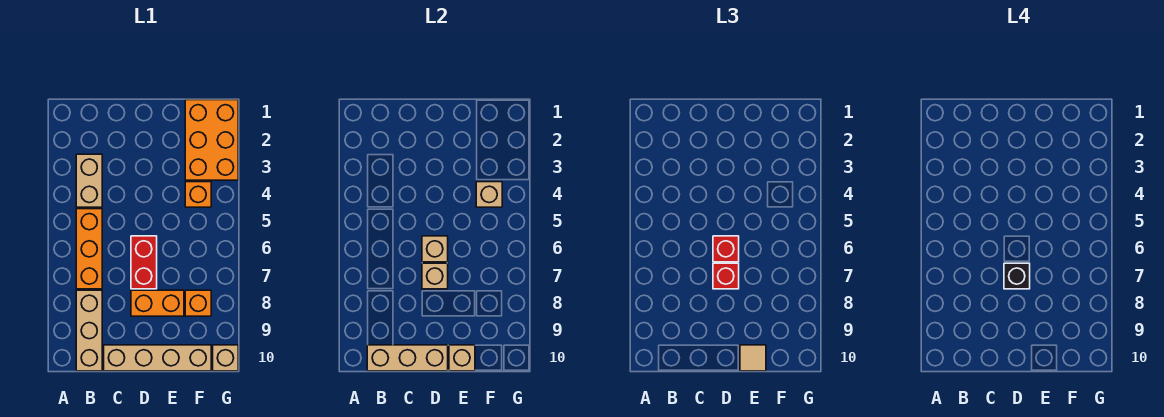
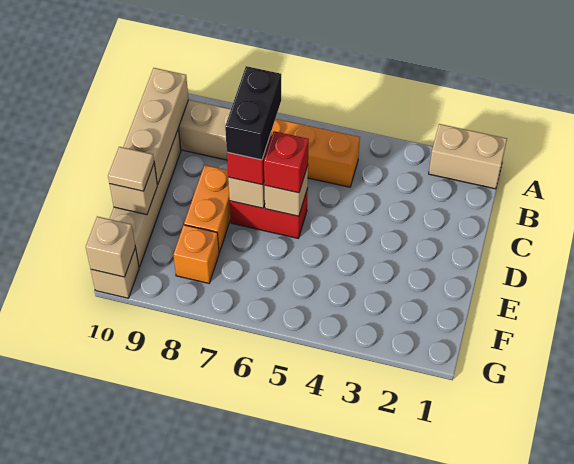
tan 1x2 brick [76,154,102,207] -> tan 1x2 brick moved to [429,124,507,189]
black 1x1 brick [1004,263,1030,289] -> black 1x2 brick [225,66,281,160]
orange 2x3 brick [185,100,238,180] -> none
orange 1x1 brick [185,182,211,207] -> none
tan 1x1 brick [476,182,502,207] -> tan 1x1 brick moved to [86,216,135,277]

